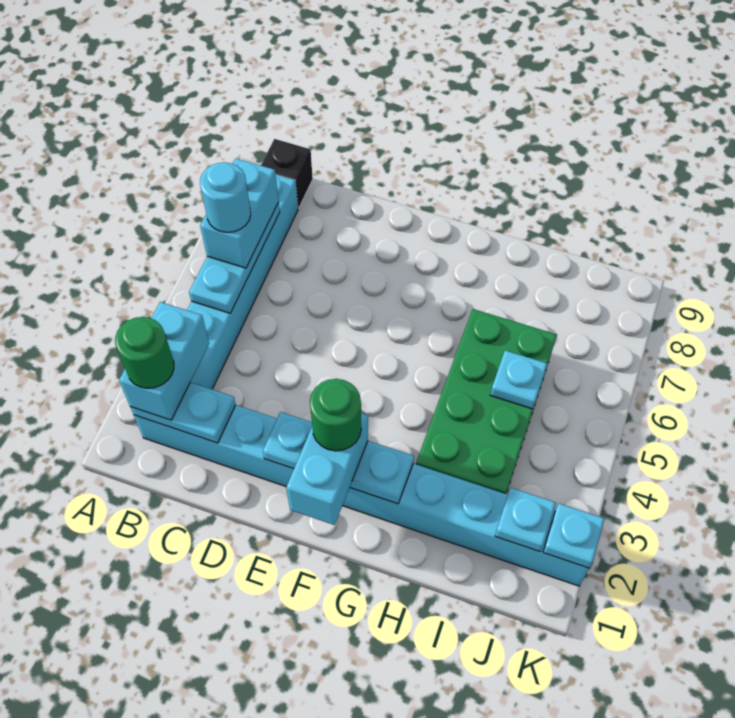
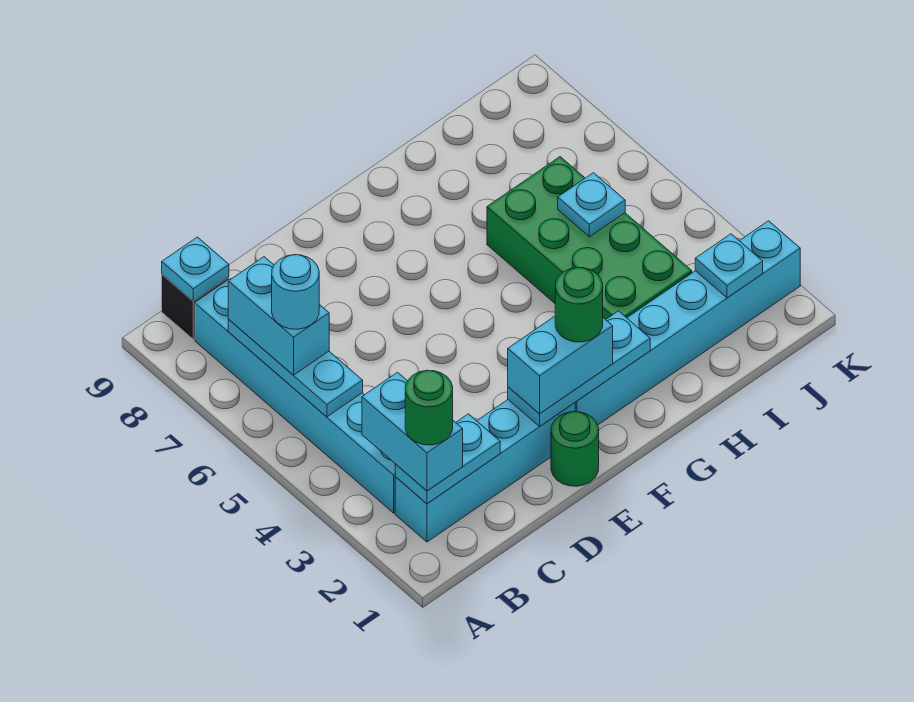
none -> green 1x1 round brick [551,412,599,486]
cyan 1x2 brick [286,413,368,525] -> cyan 1x2 brick turned to [508,316,613,414]
cyan 1x1 plate [543,503,604,568] -> cyan 1x1 plate moved to [162,237,229,301]

